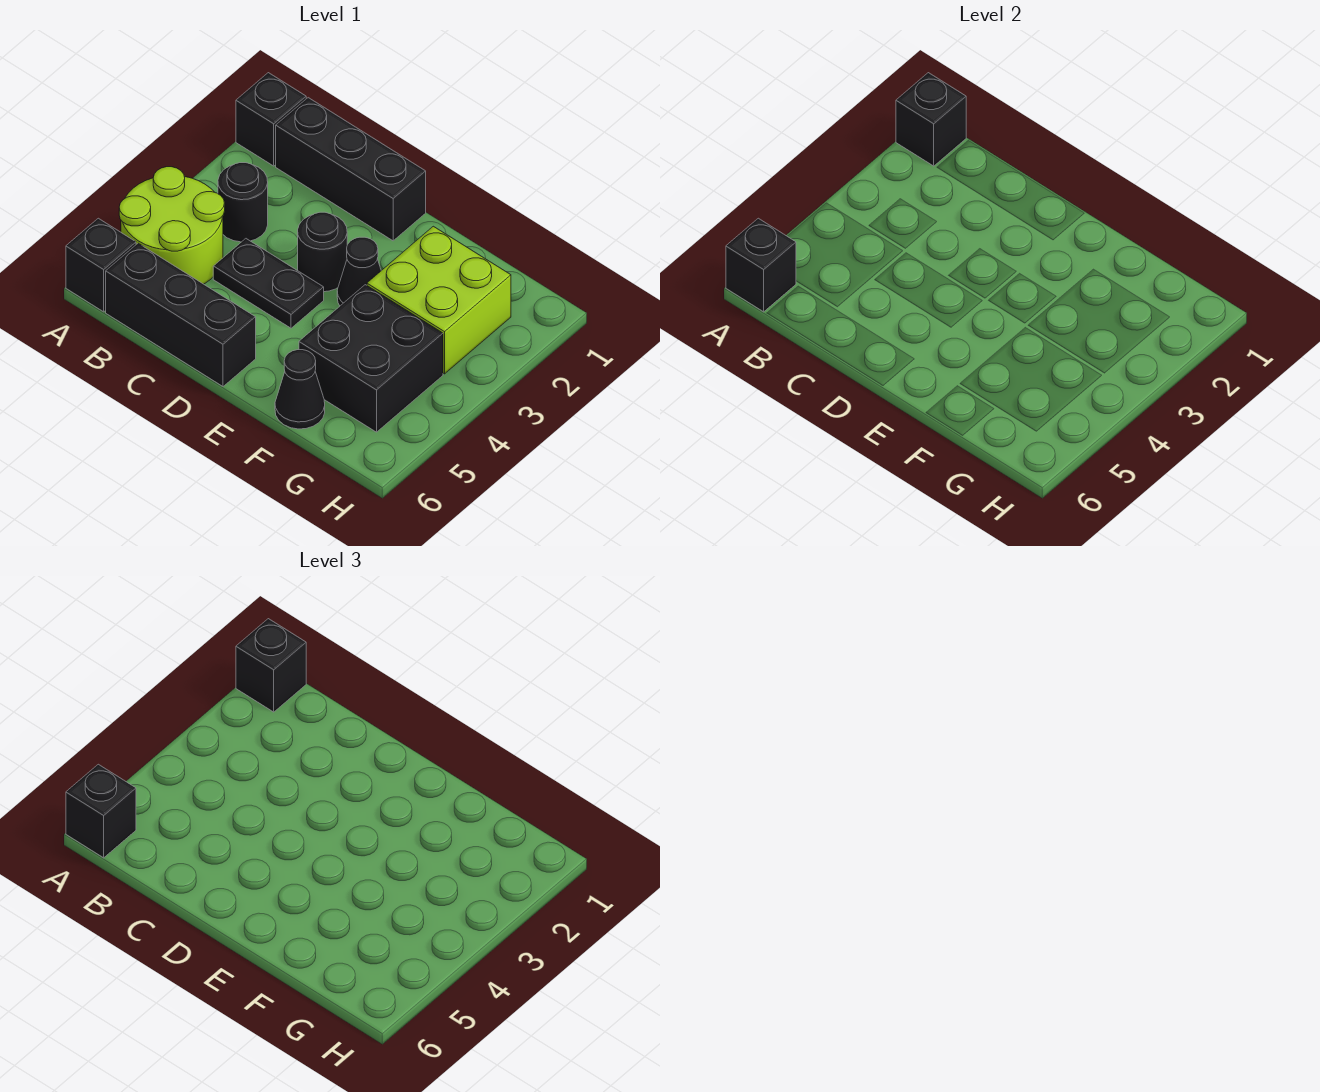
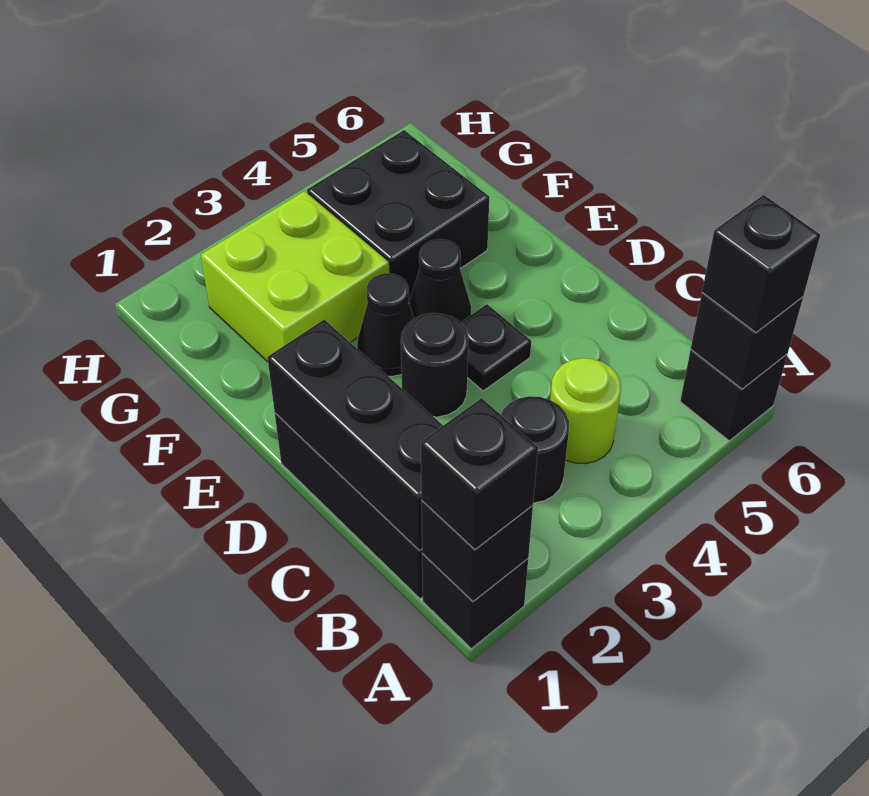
lime 2x2 round brick [119,167,225,284] -> lime 1x1 round brick [550,358,621,464]
black 1x3 brick [106,243,256,386] -> black 1x3 brick moved to [267,320,443,550]
black 1x2 plate [213,239,324,328] -> black 1x1 plate [460,304,531,391]
black 1x1 cone [275,350,325,429] -> black 1x1 cone moved to [409,239,471,322]

